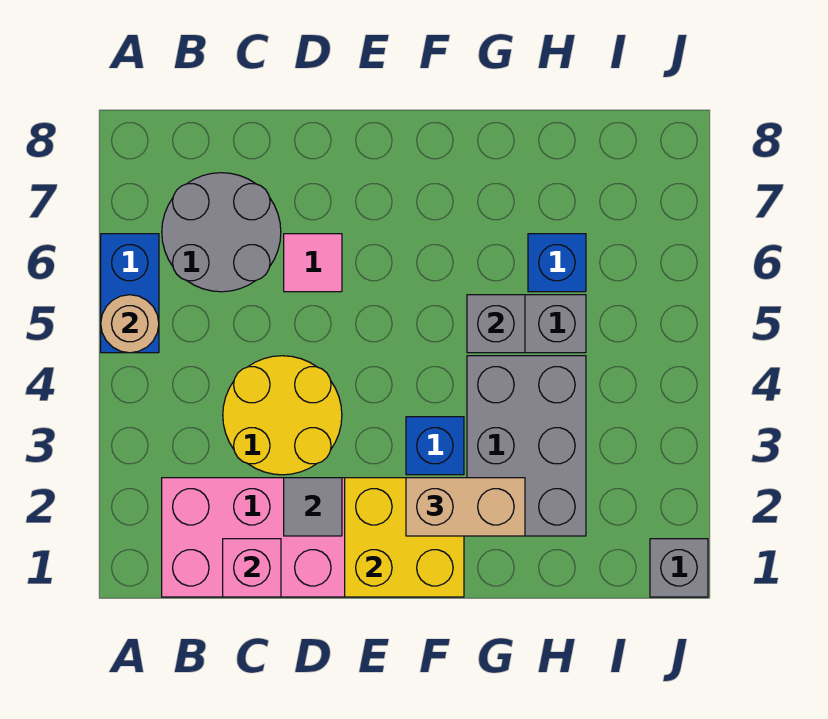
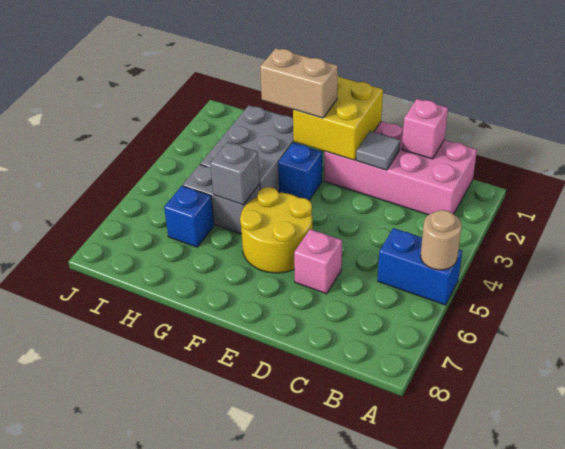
blue 1x2 brick [101,234,159,353] -> blue 1x2 brick turned to [378,228,462,305]
grey 2x2 round brick [162,173,281,292] -> none
yellow 2x2 round brick [223,356,342,475] -> yellow 2x2 round brick moved to [240,187,312,273]
pink 1x1 tile [284,234,342,292] -> pink 1x1 brick [294,229,342,294]
grey 1x1 brick [650,539,708,597] -> none

